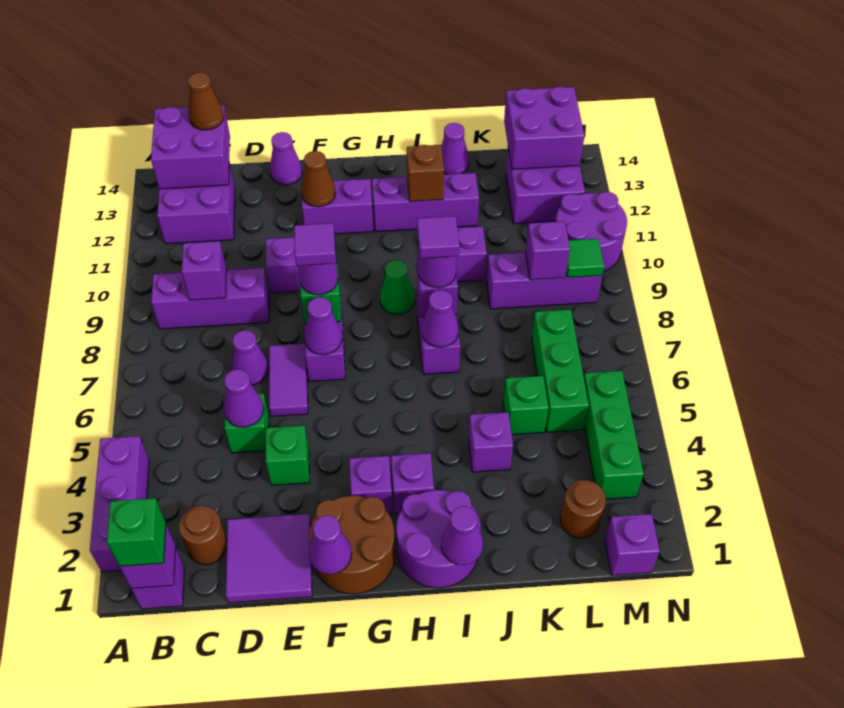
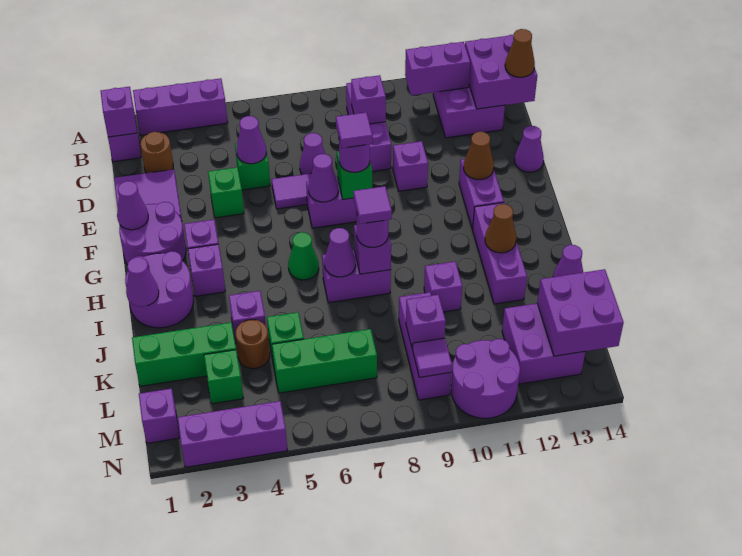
green 1x1 brick [107,498,166,566] -> green 1x1 brick moved to [204,350,243,404]
none -> purple 1x2 brick [405,42,470,95]
brown 2x2 round brick [309,496,395,594] -> purple 2x2 round brick [119,202,186,265]
green 1x1 cone [380,260,414,314] -> green 1x1 cone moved to [288,232,319,280]
brown 1x1 brick [407,145,444,202] -> brown 1x1 cone [485,204,516,253]
brown 1x1 round brick [560,480,606,538] -> brown 1x1 round brick moved to [236,320,270,368]
green 1x3 brick [584,371,644,499] -> green 1x3 brick moved to [132,322,236,386]
green 1x1 tile [566,239,604,277] -> purple 1x1 tile [413,338,452,377]
none -> purple 1x3 brick [178,401,287,467]

